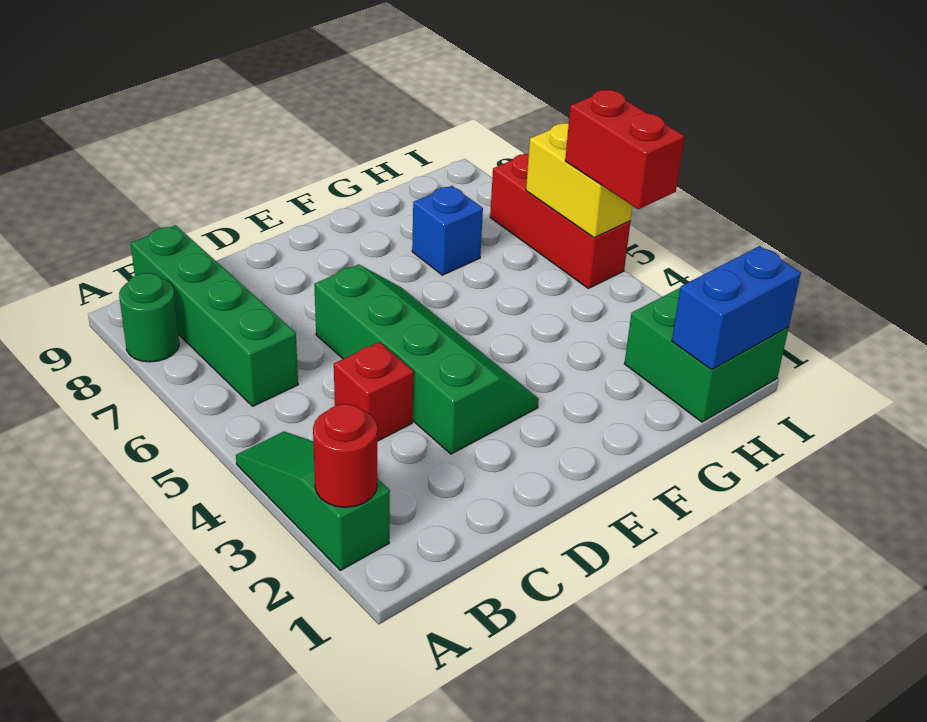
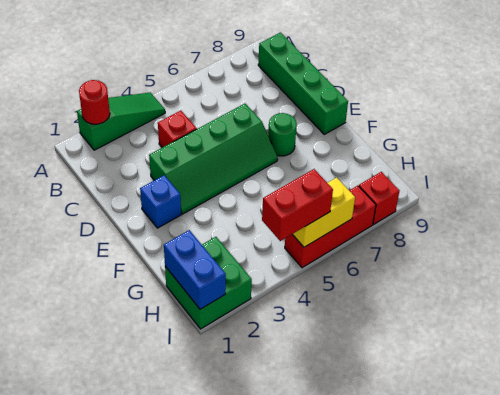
green 1x1 round brick [119,273,179,362] -> green 1x1 round brick moved to [268,113,297,156]
green 1x4 brick [131,225,298,406] -> green 1x4 brick turned to [258,33,348,134]
blue 1x1 brick [412,186,483,275] -> blue 1x1 brick moved to [140,175,181,228]
none -> red 1x1 brick [359,172,400,224]

